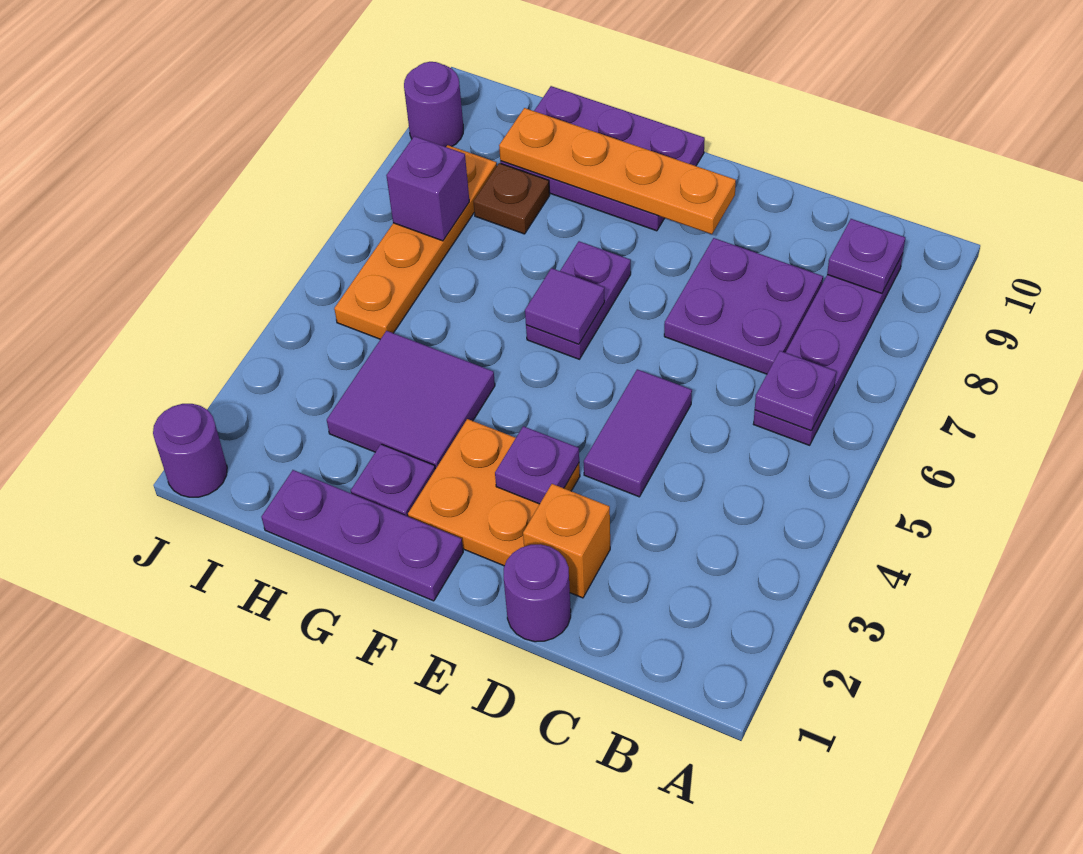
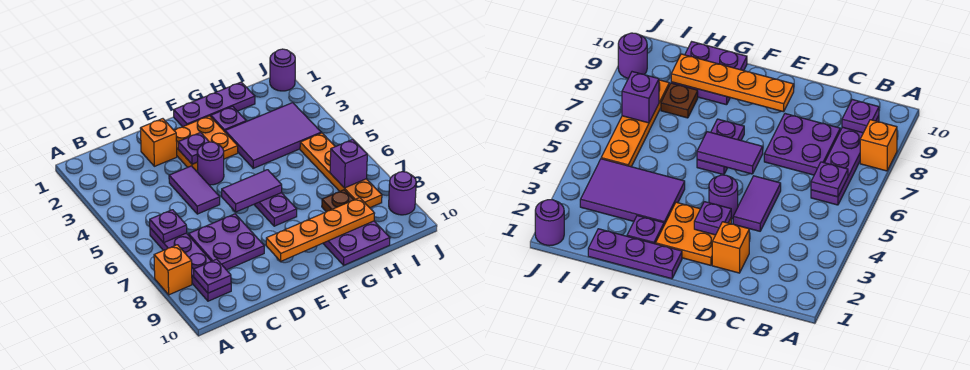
none -> orange 1x1 brick [154,245,192,295]
purple 1x1 round brick [504,544,571,642] -> purple 1x1 round brick moved to [197,142,224,185]
purple 1x1 tile [525,268,605,344] -> purple 1x2 tile [222,170,282,212]
purple 2x3 plate [500,86,705,231] -> purple 2x2 plate [323,221,390,265]
purple 2x2 tile [327,331,495,469] -> purple 2x3 tile [225,103,321,168]

